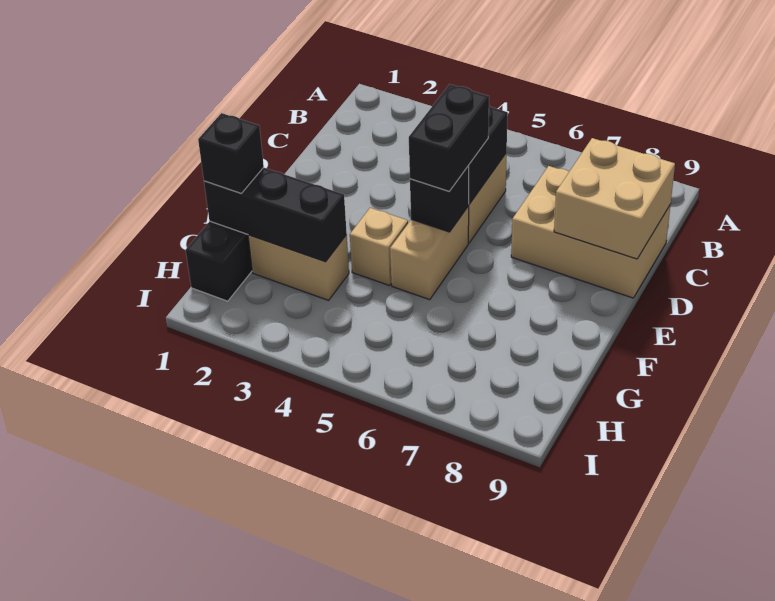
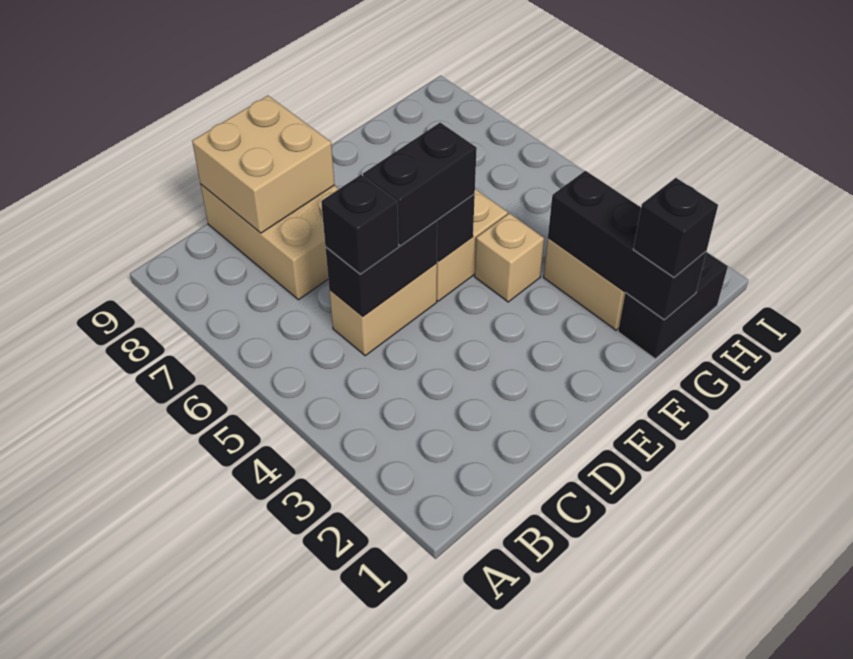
none -> black 1x1 brick [321,175,399,274]

